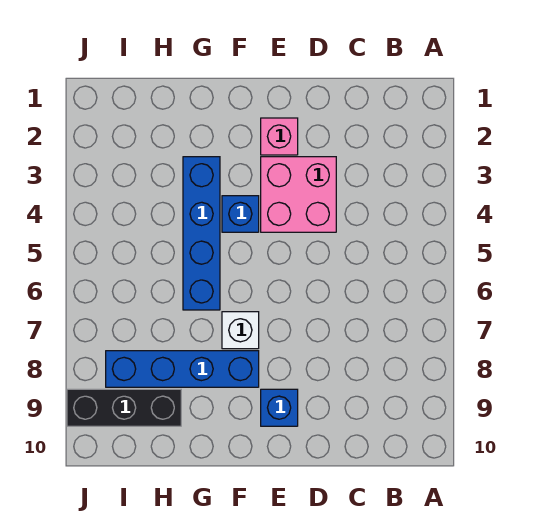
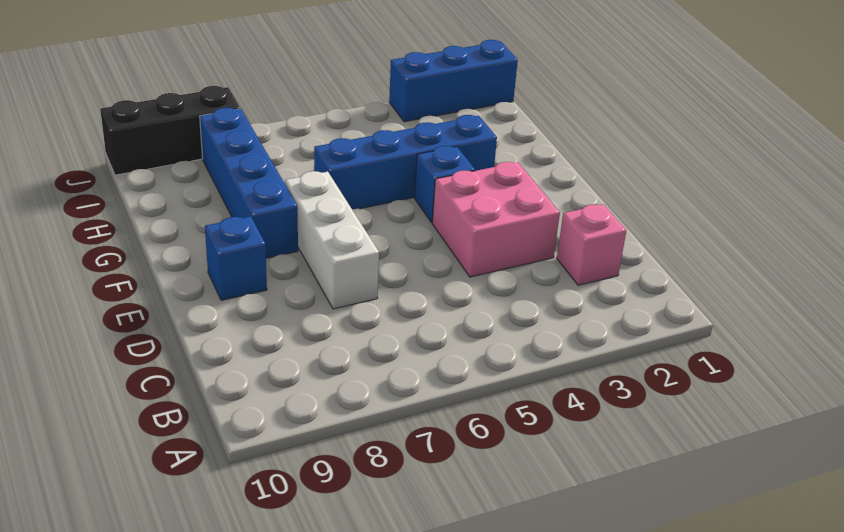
pink 1x1 brick [261,118,298,155] -> pink 1x1 brick moved to [557,204,626,285]
white 1x1 brick [222,312,259,349] -> white 1x3 brick [285,171,379,309]
black 1x3 brick [67,389,181,426] -> black 1x3 brick turned to [100,86,240,175]
none -> blue 1x3 brick [389,40,518,122]

